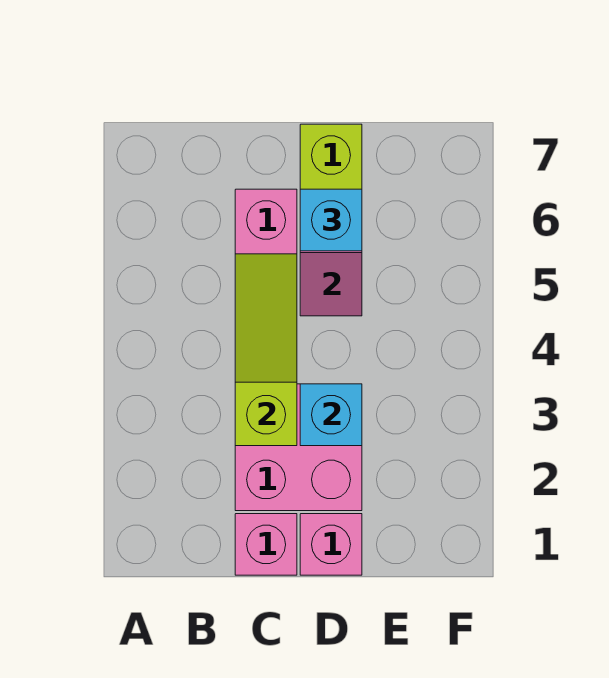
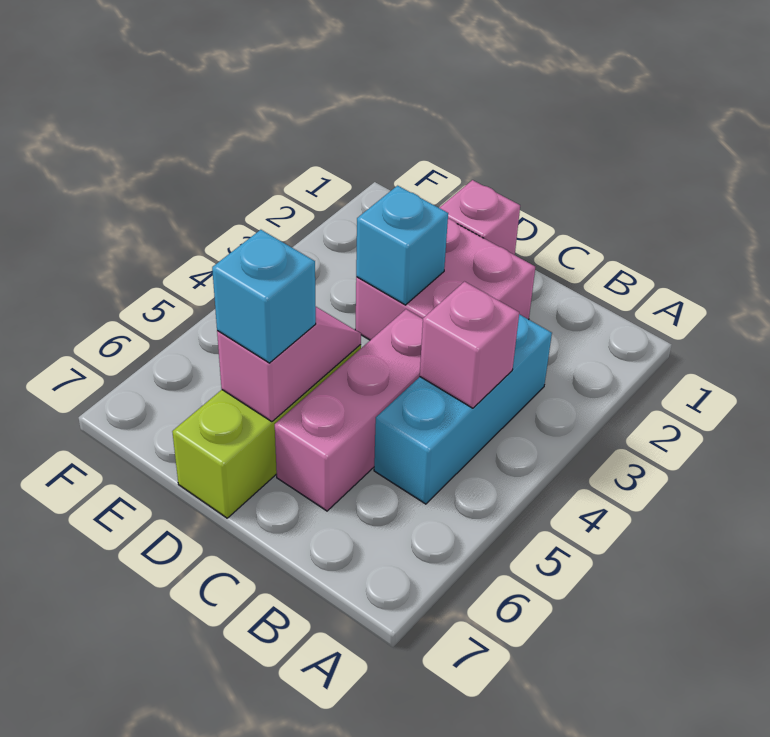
none -> cyan 1x3 brick [374,314,552,504]
pink 1x1 brick [235,514,297,575] -> pink 1x1 brick moved to [420,282,519,408]
lime 1x3 slope [235,254,297,446] -> none

